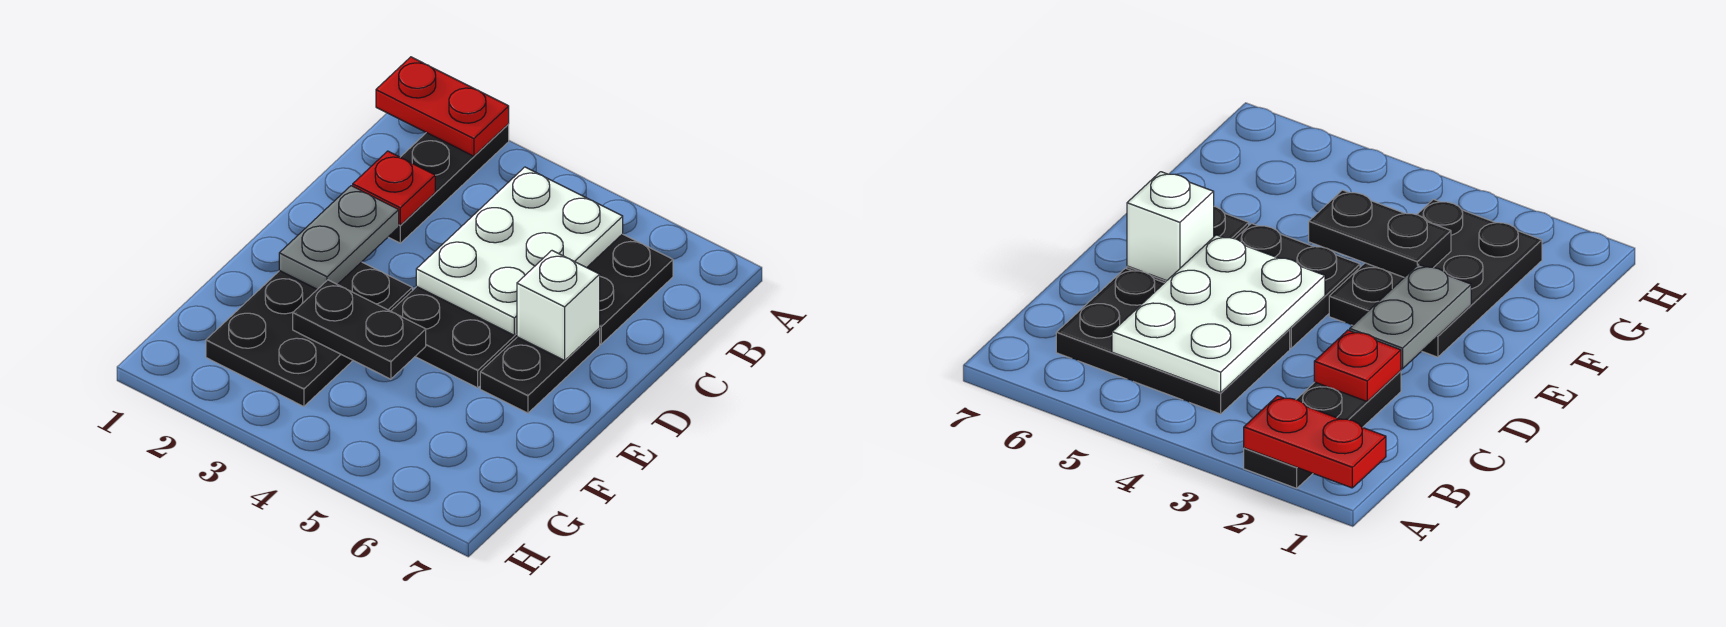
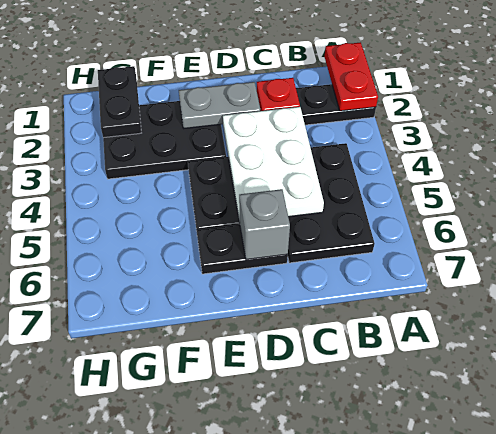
white 2x3 plate [416,167,623,335] -> white 2x3 plate turned to [223,107,324,222]
white 1x1 brick [517,251,600,360] -> grey 1x1 brick [239,189,290,260]
black 1x2 plate [293,280,426,379] -> black 1x2 plate moved to [98,66,141,138]

